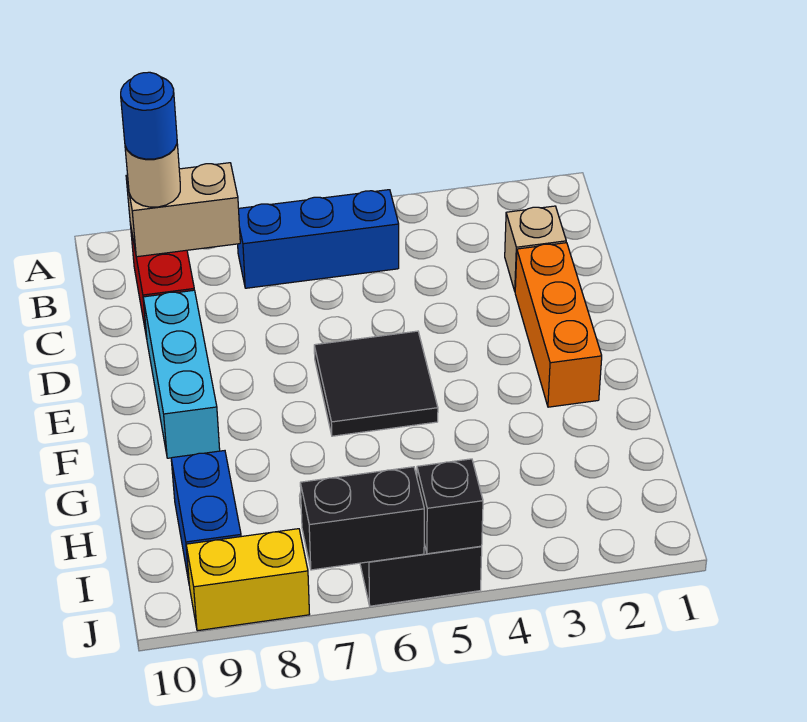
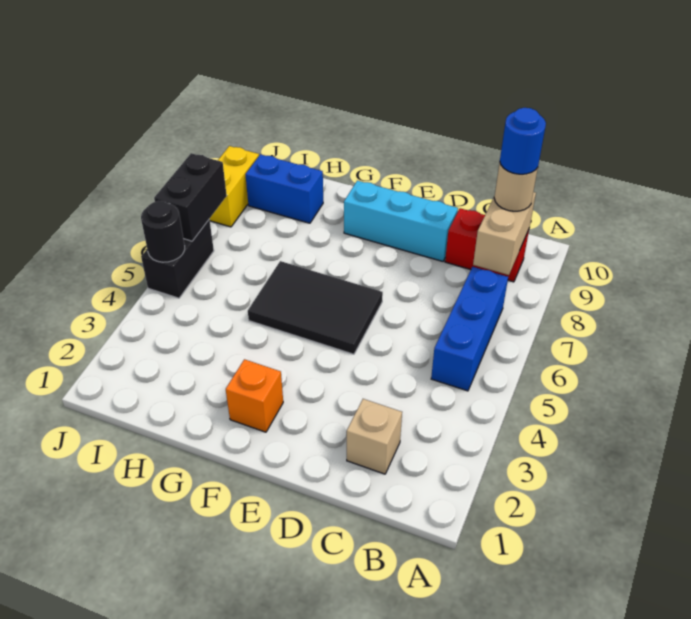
orange 1x3 brick [515,243,602,407] -> orange 1x1 brick [226,359,283,432]
black 2x2 tile [314,331,438,436] -> black 2x3 tile [248,261,383,354]
black 1x1 brick [417,459,483,554] -> black 1x1 round brick [141,201,185,262]

